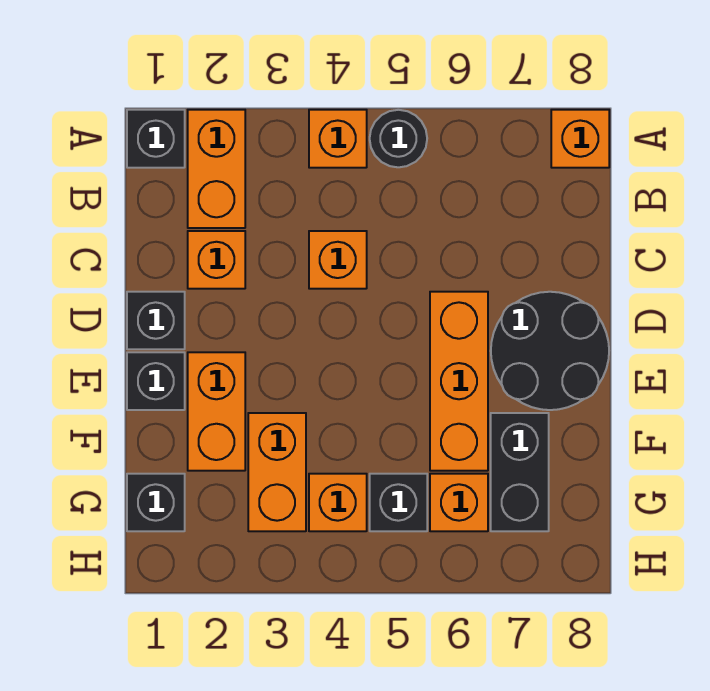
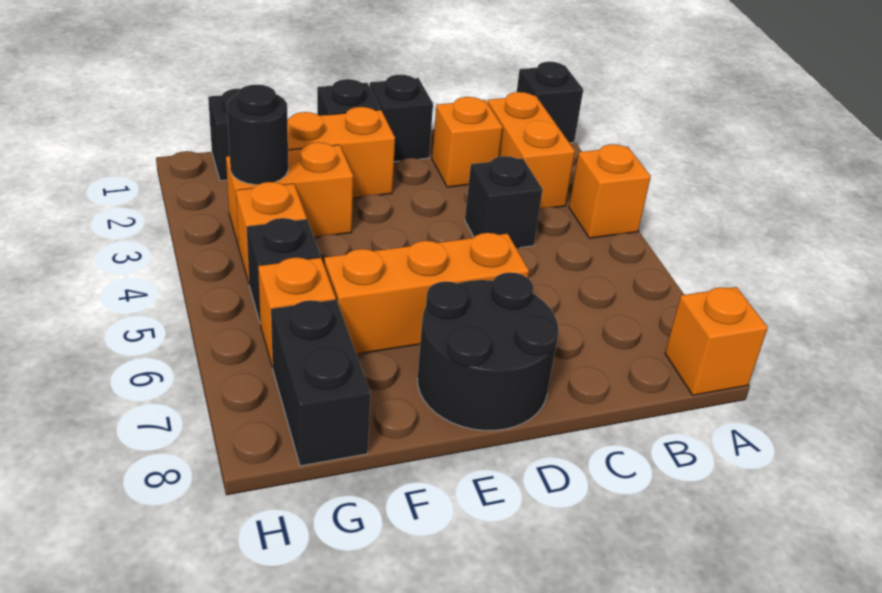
orange 1x2 brick [188,110,245,228] -> orange 1x2 brick turned to [488,92,575,209]
black 1x1 round brick [370,110,427,167] -> black 1x1 round brick moved to [227,85,288,185]
orange 1x1 brick [309,231,367,289] -> black 1x1 brick [465,156,543,248]
black 1x2 brick [491,413,549,531] -> black 1x2 brick turned to [271,300,370,466]

